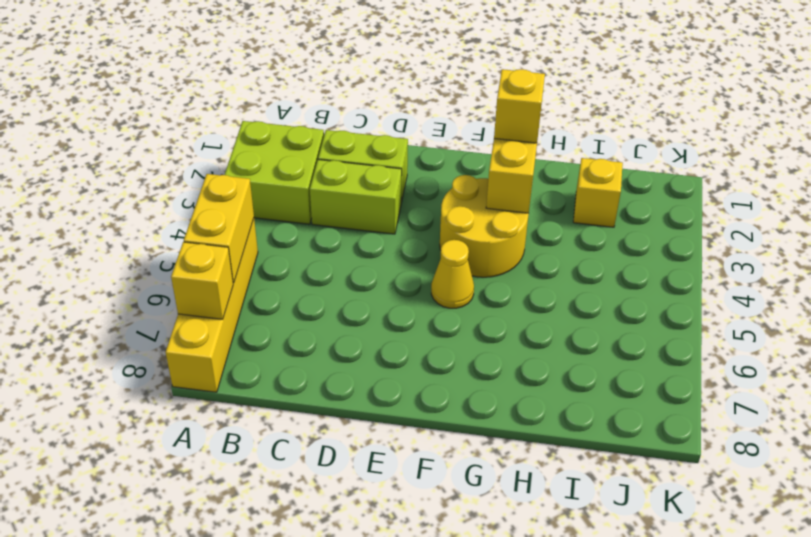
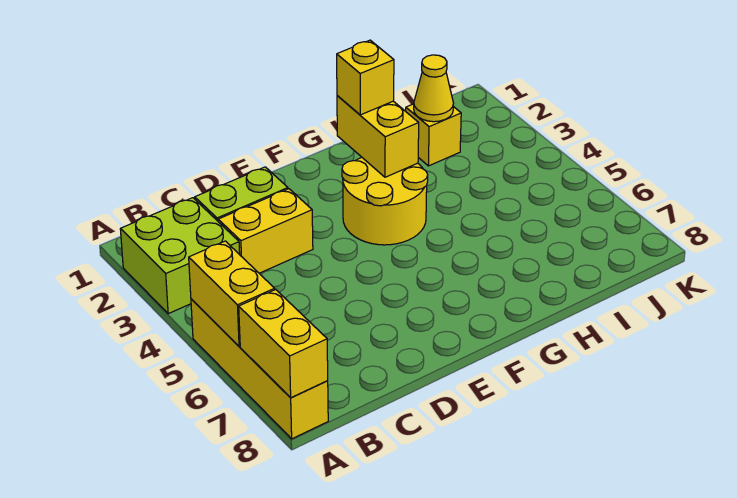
yellow 1x1 brick [171,242,233,319] -> yellow 1x2 brick [239,290,328,398]
lime 1x2 brick [310,160,402,234] -> yellow 1x2 brick [218,189,313,273]
yellow 1x1 cone [431,240,474,308] -> yellow 1x1 cone moved to [414,55,453,122]

